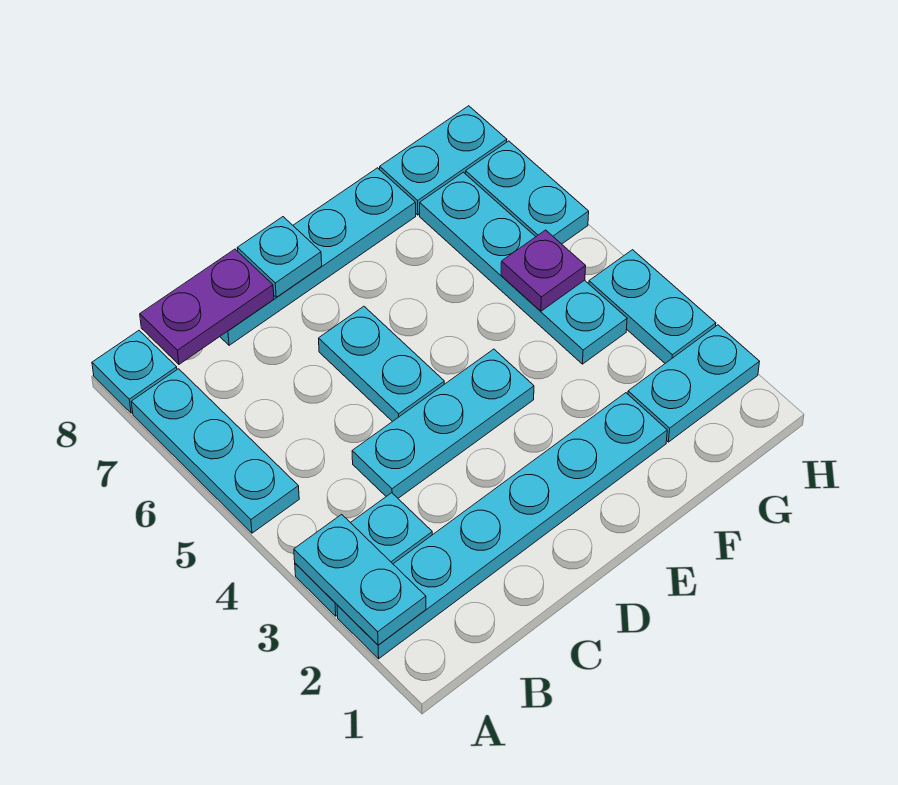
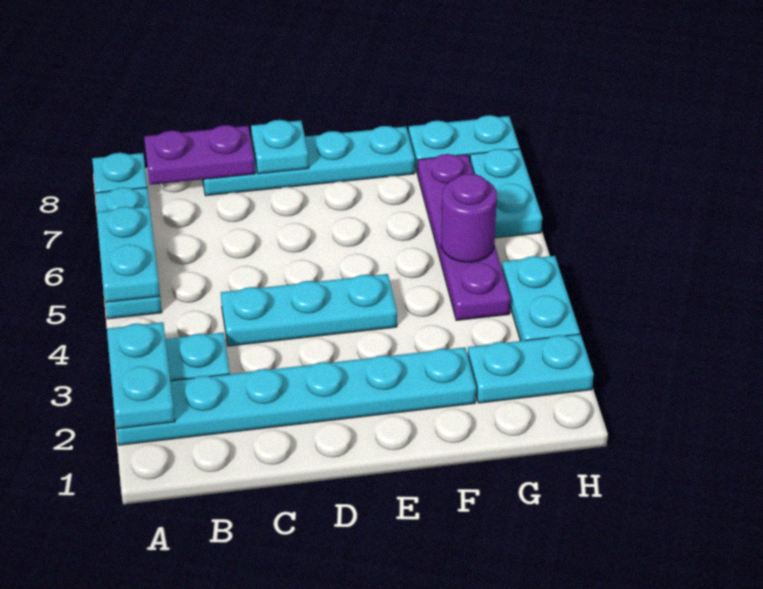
cyan 1x2 plate [319,306,444,422] -> cyan 1x2 plate moved to [96,206,160,302]
cyan 1x4 plate [420,172,627,364] -> purple 1x4 plate [417,154,511,320]
purple 1x1 plate [501,230,586,311] -> purple 1x1 round brick [441,174,497,262]

